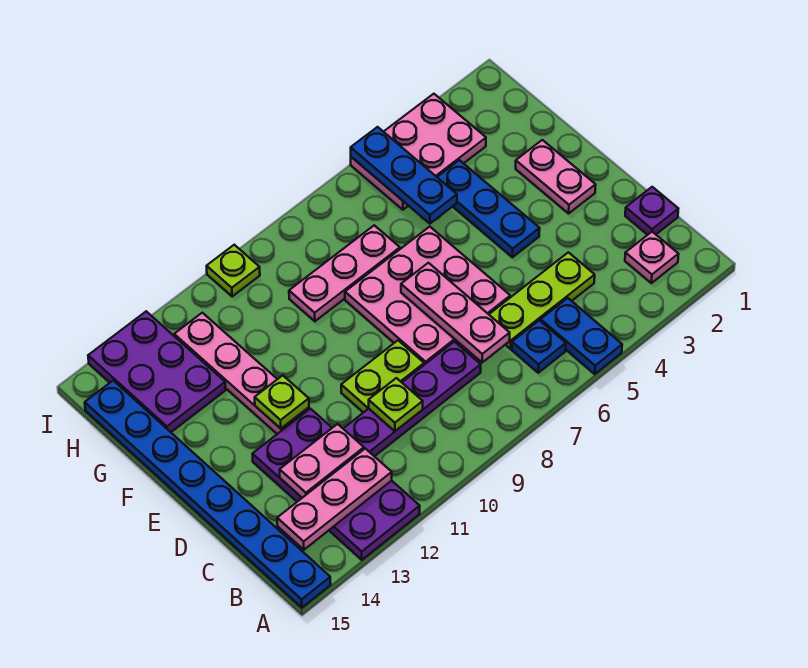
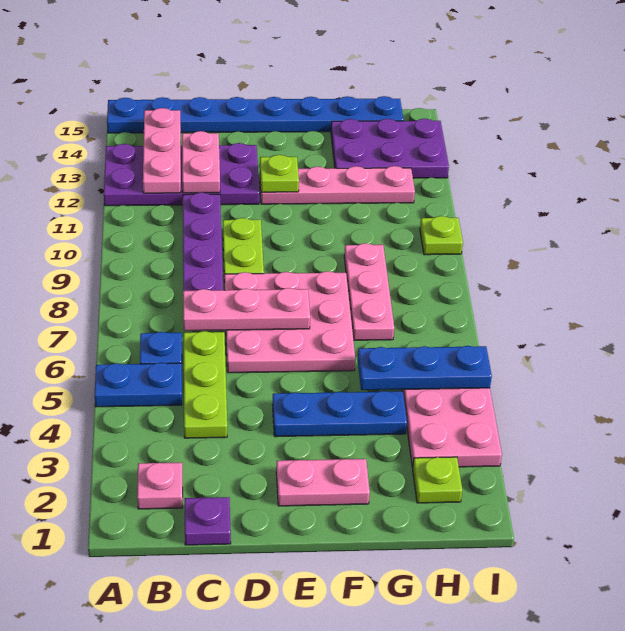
lime 1x1 plate [369,378,423,431] -> lime 1x1 plate moved to [413,457,462,503]

